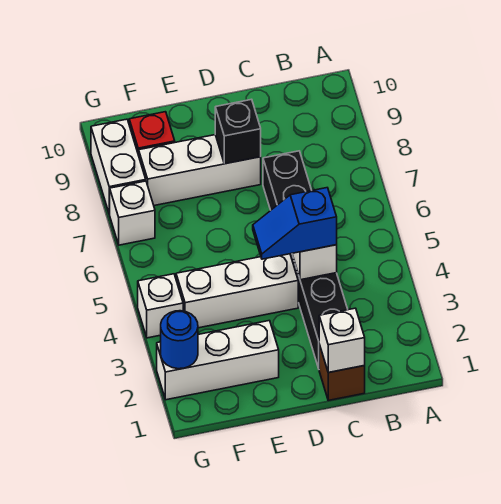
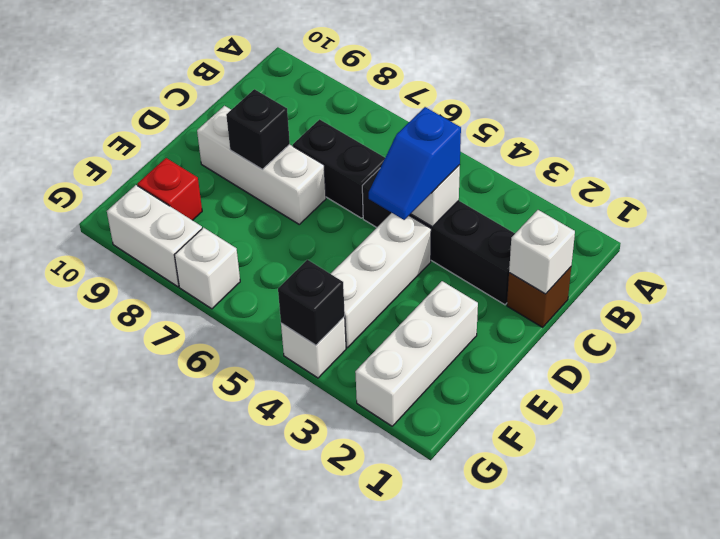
white 1x3 brick [139,135,261,206] -> white 1x3 brick turned to [197,106,326,224]
blue 1x1 round brick [161,311,198,369] -> none
none -> black 1x1 brick [278,260,345,345]

